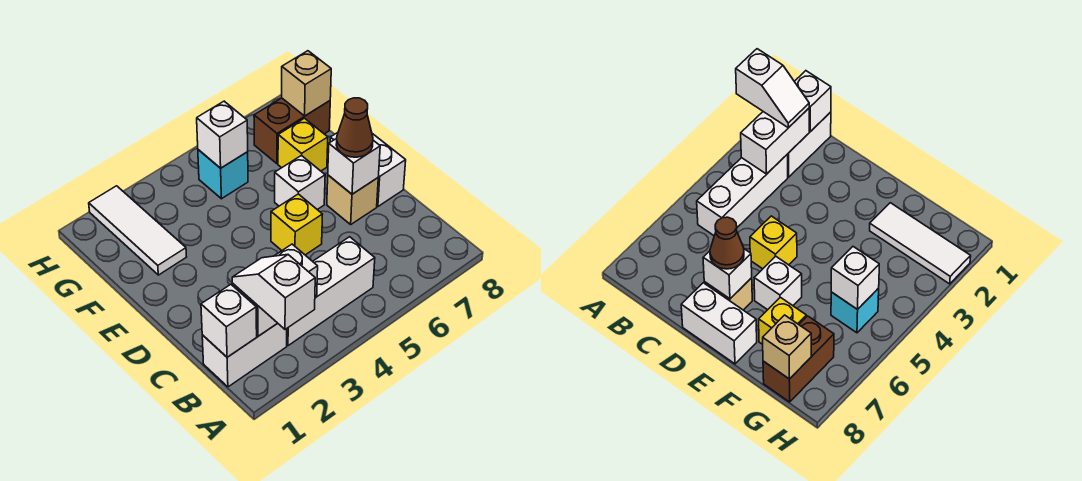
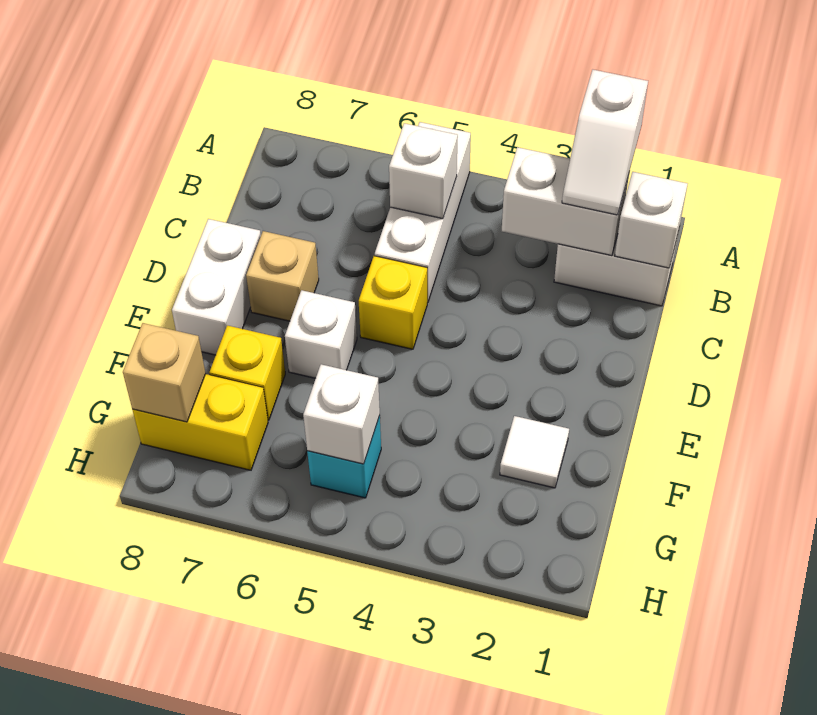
white 1x3 brick [287,237,375,346] -> white 1x3 brick turned to [375,122,471,303]
white 1x1 brick [328,138,380,194] -> white 1x1 brick moved to [389,123,458,219]
brown 1x1 cone [336,98,373,157] -> none
white 1x3 tile [89,186,186,275] -> white 1x1 tile [500,416,569,488]
brown 1x2 brick [254,98,330,164] -> yellow 1x2 brick [132,374,268,470]

